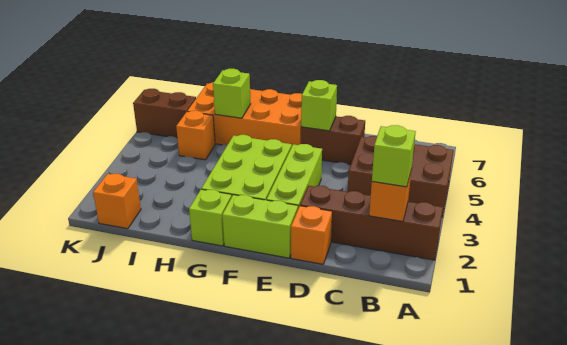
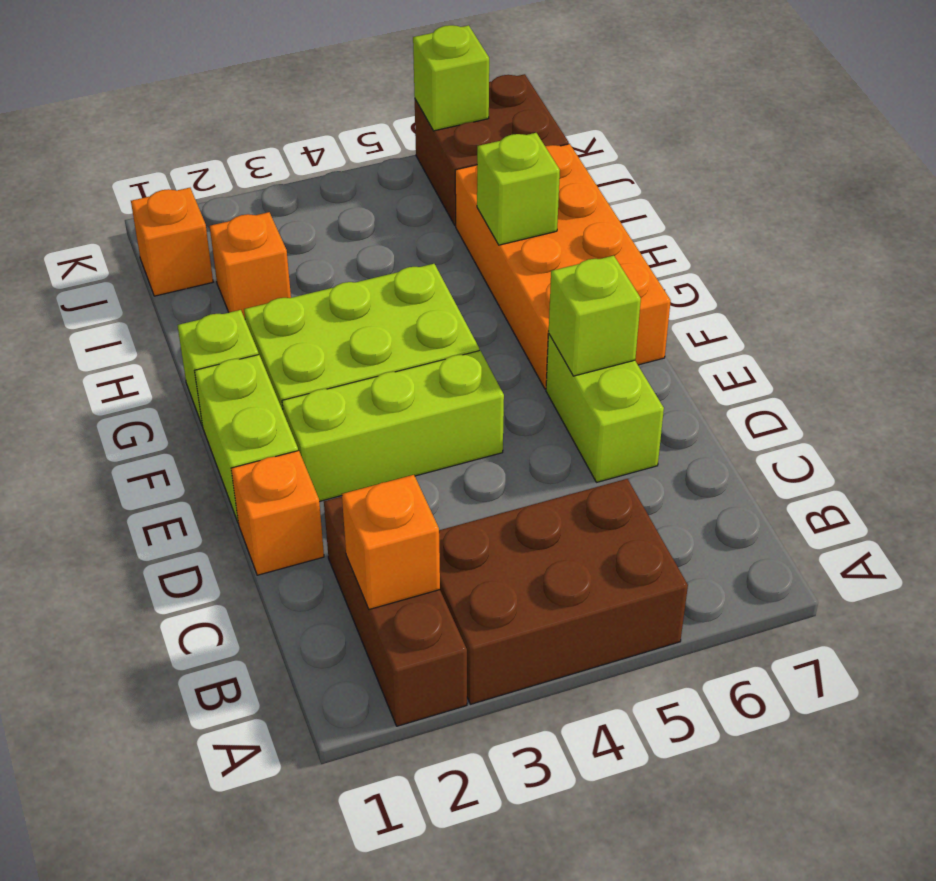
brown 1x4 brick [300,186,443,260] -> brown 1x3 brick [324,497,467,726]
brown 2x3 brick [348,136,454,217] -> brown 2x3 brick turned to [439,479,688,704]
lime 1x1 brick [372,125,416,187] -> lime 1x1 brick moved to [413,25,489,131]
brown 1x2 brick [301,116,365,164] -> lime 1x2 brick [546,334,664,482]
orange 1x1 brick [176,111,215,160] -> orange 1x1 brick moved to [210,212,291,319]
brown 1x2 brick [133,89,196,138] -> brown 2x2 brick [415,74,569,226]

